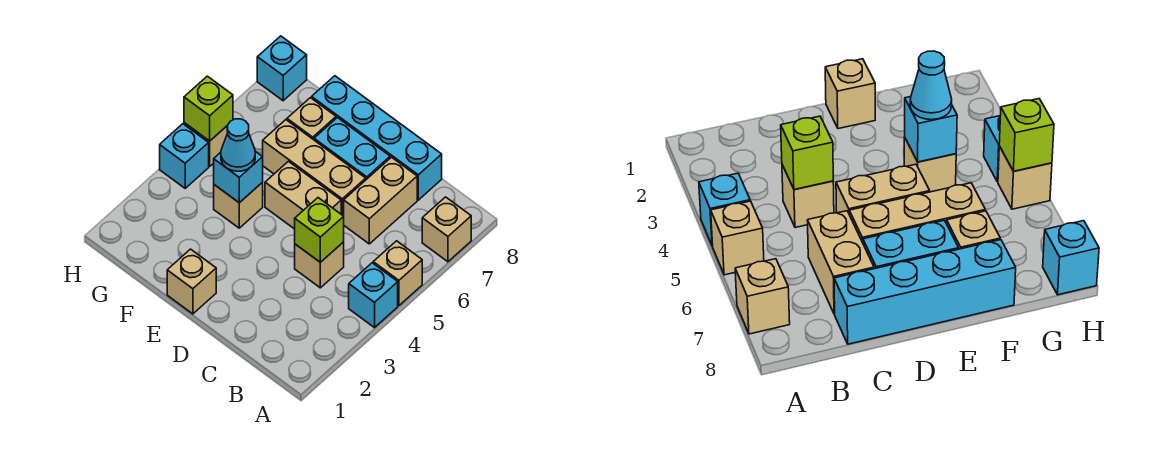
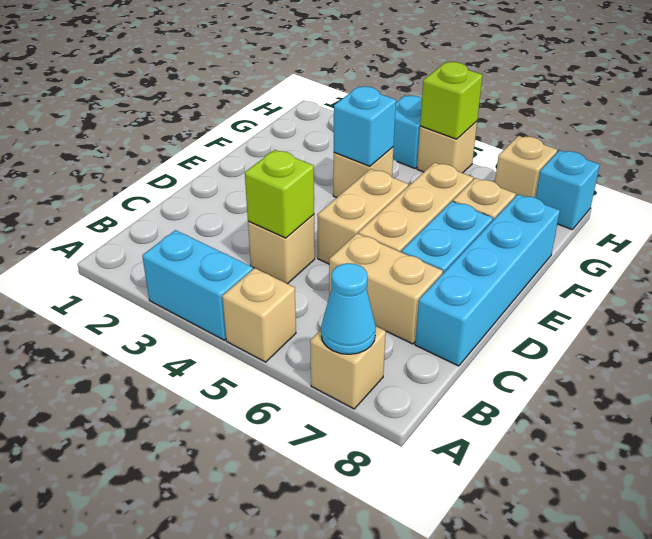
cyan 1x1 brick [349,263,398,328] -> cyan 1x2 brick [142,230,253,340]
tan 1x1 brick [167,249,216,314] -> tan 1x1 brick moved to [495,136,557,198]
cyan 1x1 cone [221,119,255,171] -> cyan 1x1 cone moved to [321,263,376,354]

